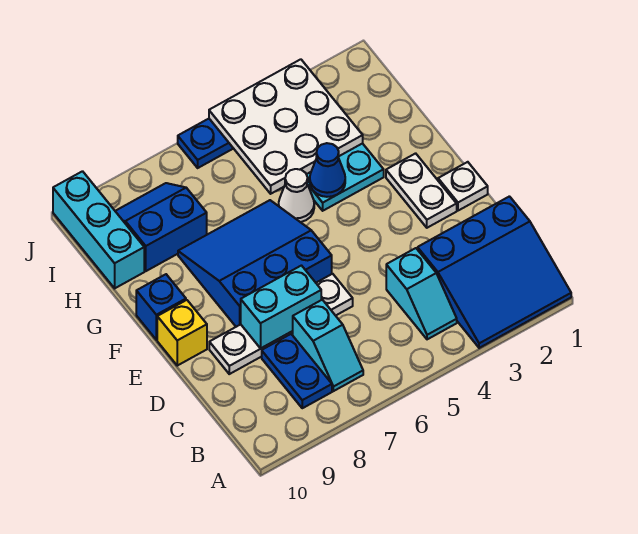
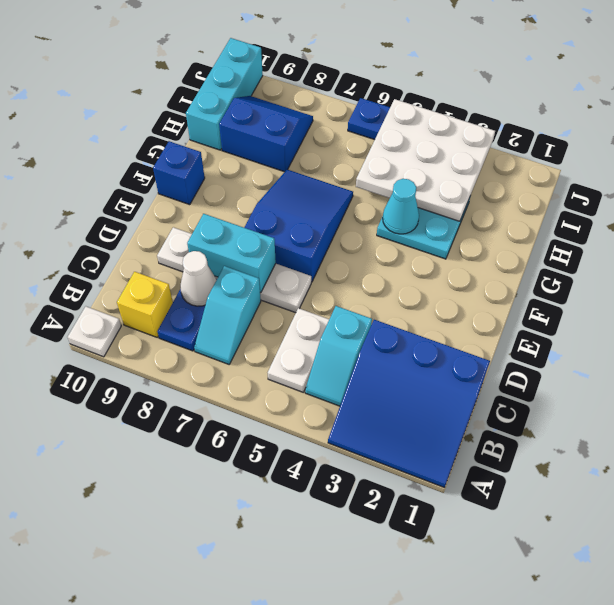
white 1x1 plate [438,162,488,211] -> white 1x1 plate moved to [68,307,121,357]
white 1x2 plate [386,153,457,228] -> white 1x2 plate moved to [268,308,329,392]
blue 3x3 slope [178,200,332,327] -> blue 2x3 slope [244,170,353,282]
yellow 1x1 brick [157,300,207,366] -> yellow 1x1 brick moved to [117,272,173,337]
blue 1x1 cone [310,143,345,197] -> cyan 1x1 cone [383,179,419,234]
white 1x1 cone [279,169,314,222] -> white 1x1 cone moved to [180,251,216,306]

